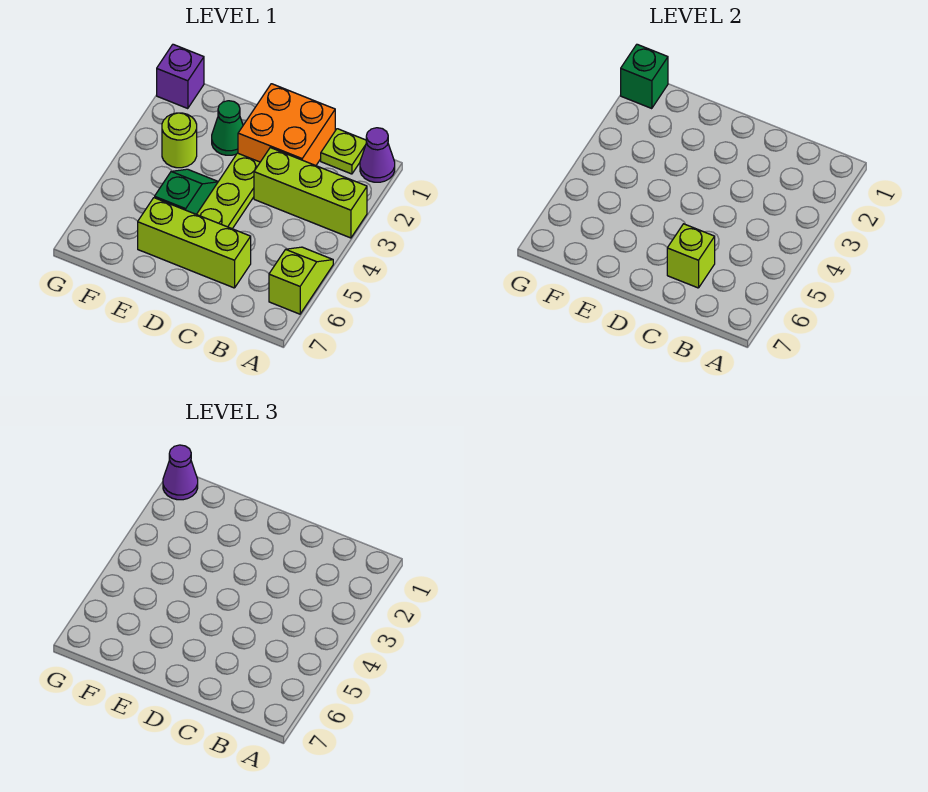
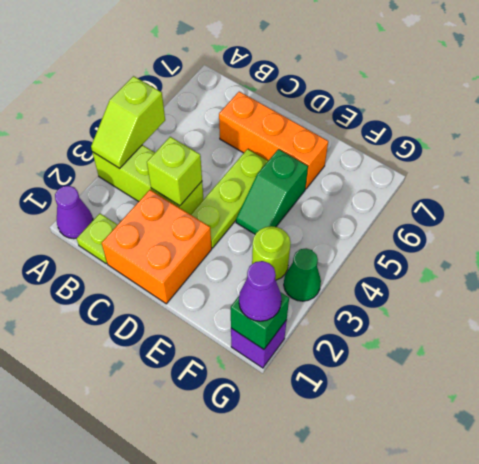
lime 1x2 slope [269,247,333,314] -> lime 1x2 slope moved to [91,76,165,168]
lime 1x3 brick [138,198,251,288] -> orange 1x3 brick [219,92,328,189]
lime 1x1 brick [667,224,715,288] -> lime 1x1 brick moved to [147,137,202,206]
green 1x1 cone [212,101,243,155] -> green 1x1 cone moved to [284,248,321,301]

